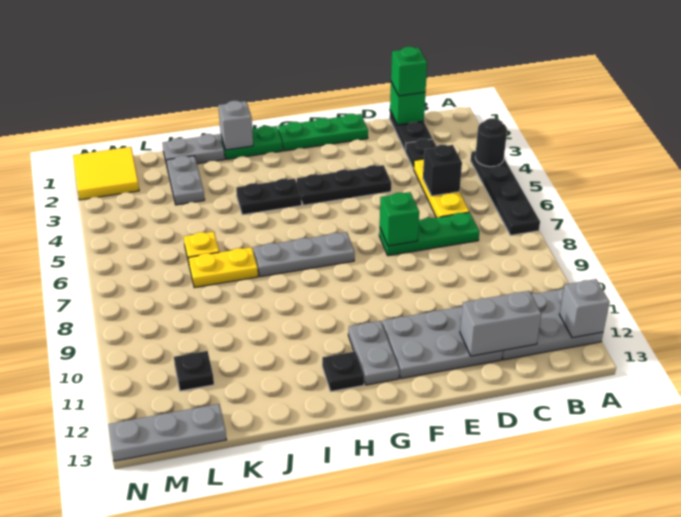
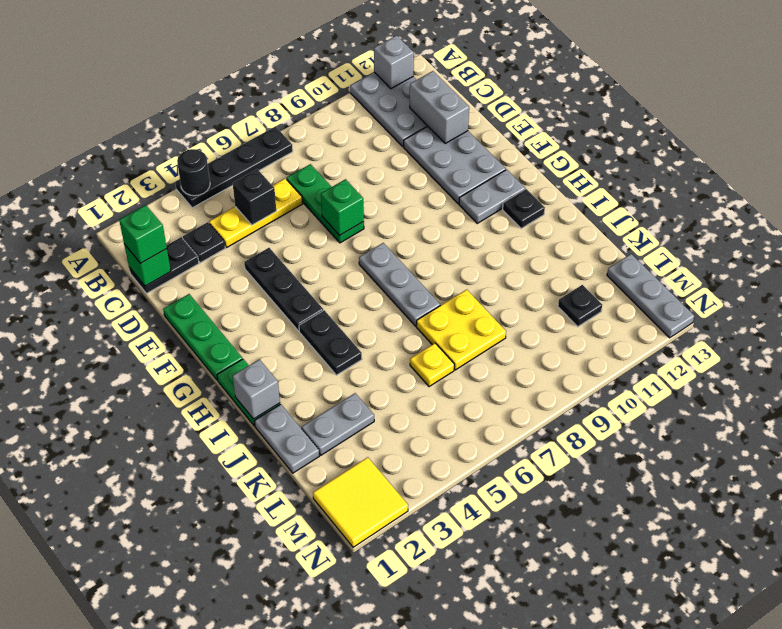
yellow 1x2 plate [188,247,258,288] -> yellow 2x2 plate [416,290,506,370]

